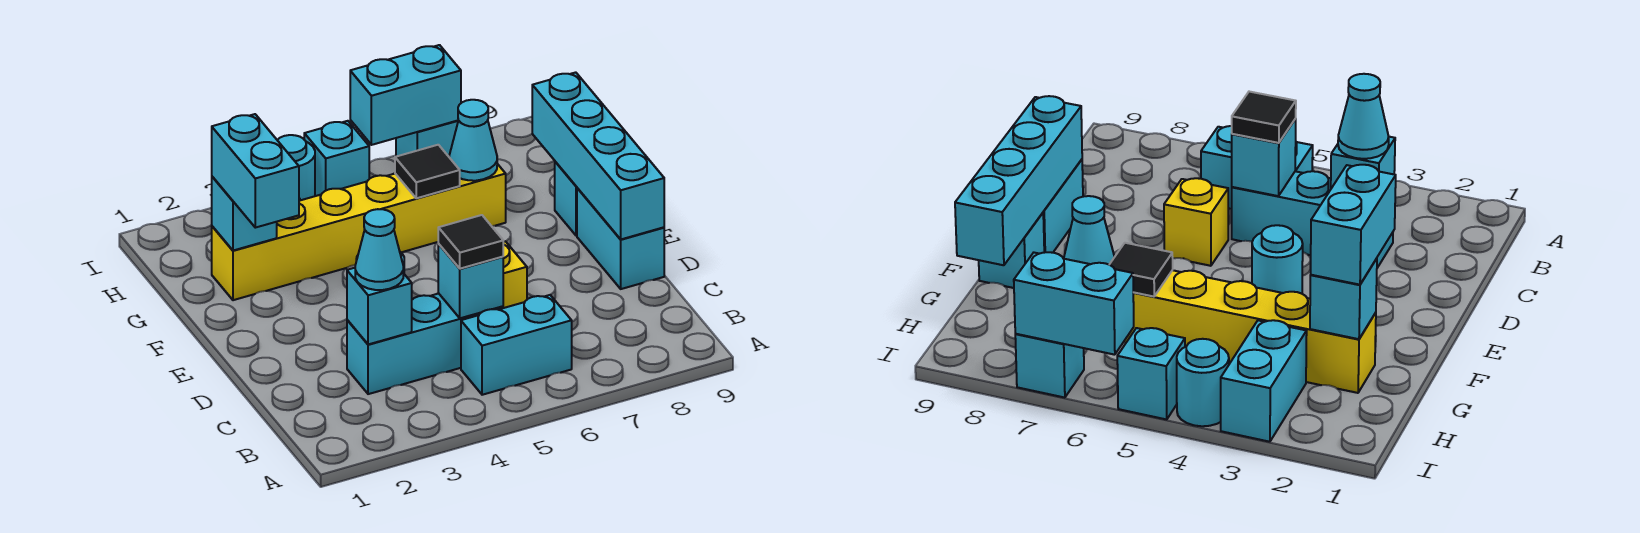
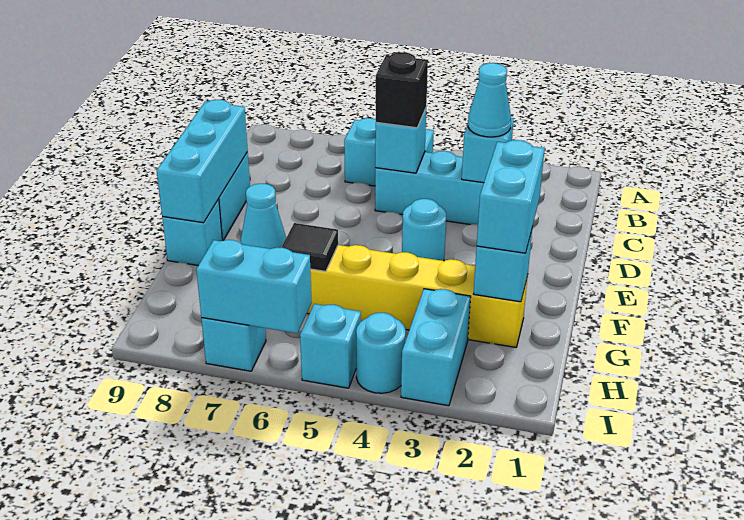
black 1x1 tile [438,215,503,269] -> black 1x1 brick [376,52,428,128]
yellow 1x1 brick [503,241,527,308] -> none
cyan 1x4 brick [532,72,664,239] -> cyan 1x3 brick [157,100,248,223]

